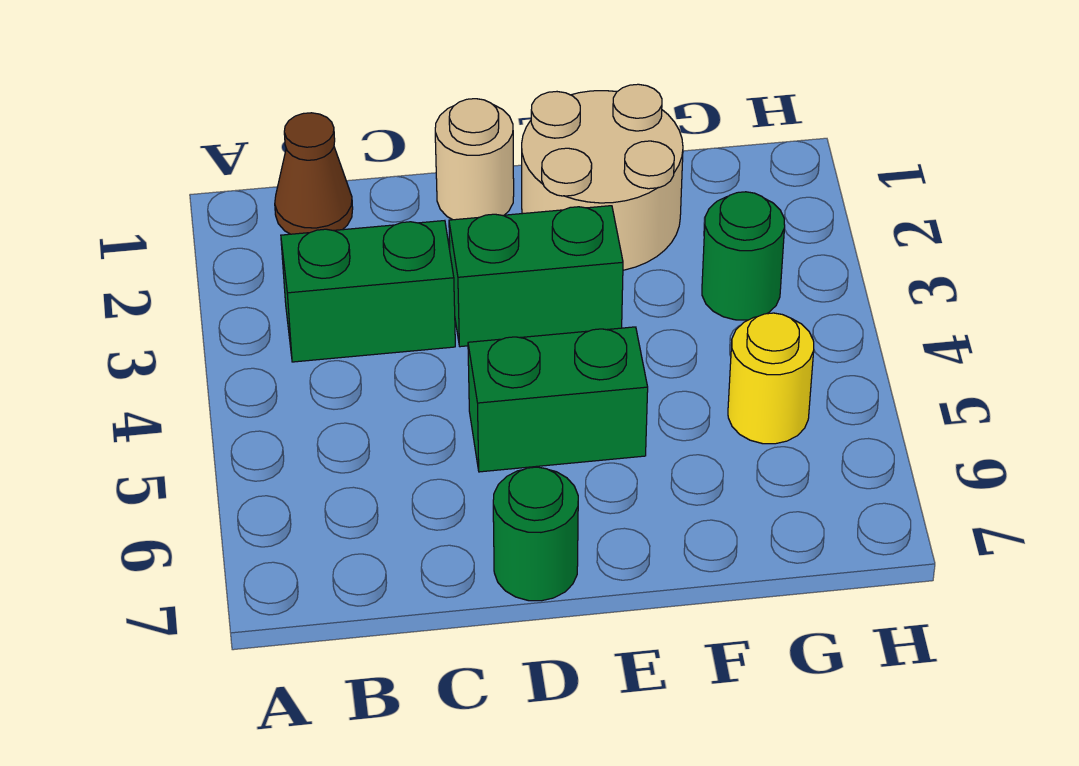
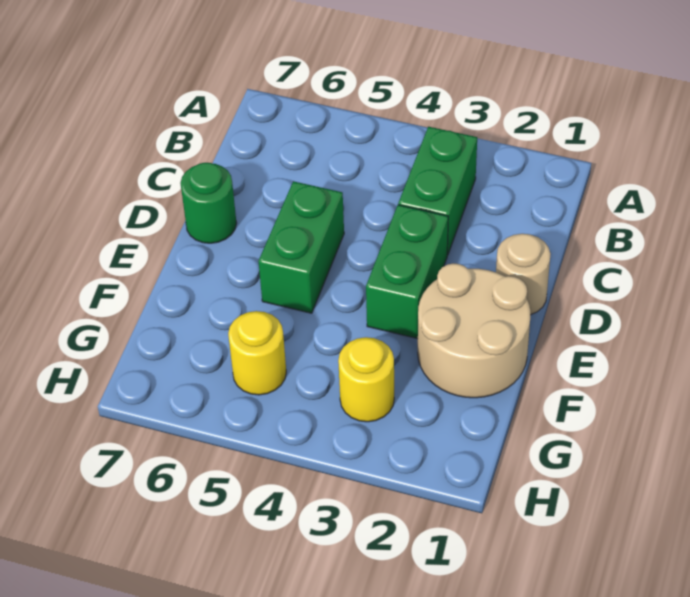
brown 1x1 cone [275,113,353,234] -> none
green 1x1 round brick [702,192,785,320] -> yellow 1x1 round brick [338,337,394,422]

